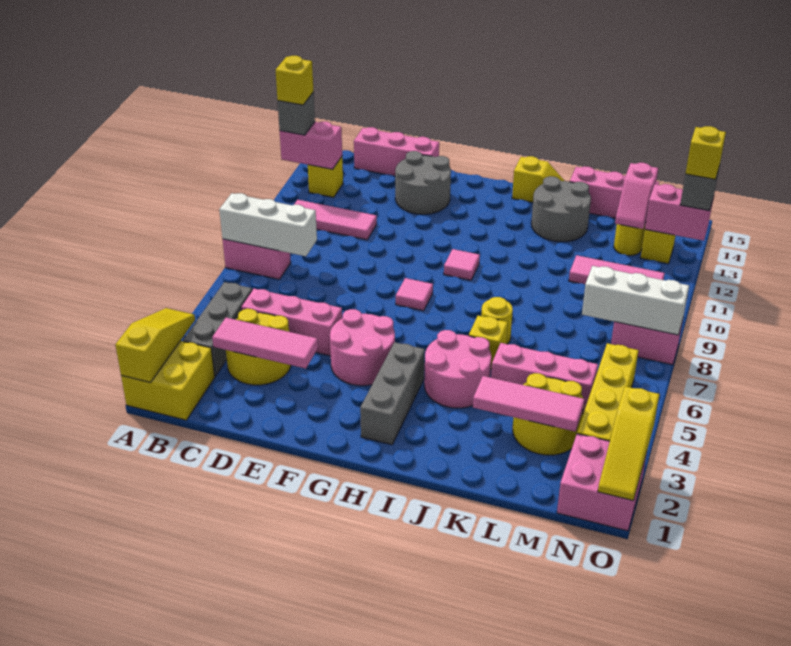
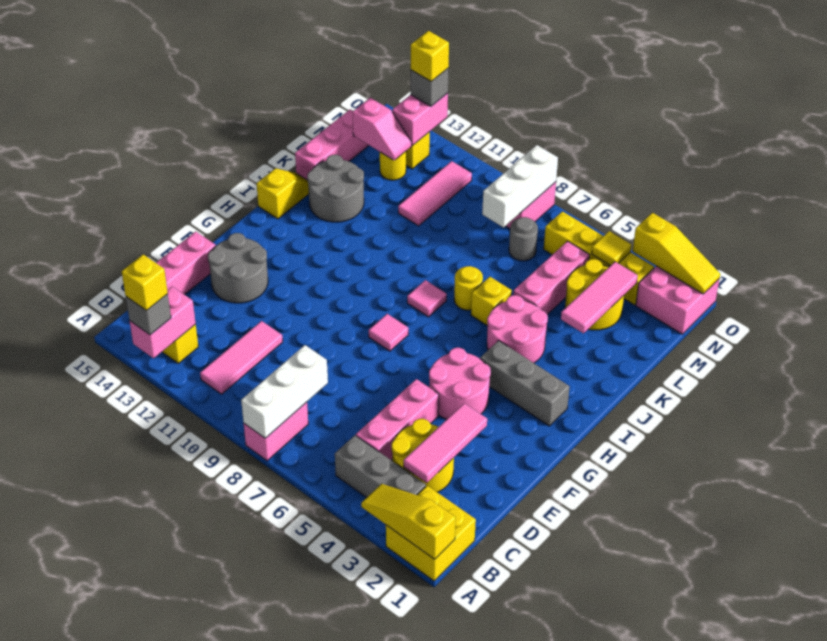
pink 1x1 tile [444,249,480,280] -> pink 1x1 tile moved to [407,280,447,317]
none -> grey 1x1 round brick [509,217,538,261]
none -> yellow 1x1 tile [592,231,631,266]

